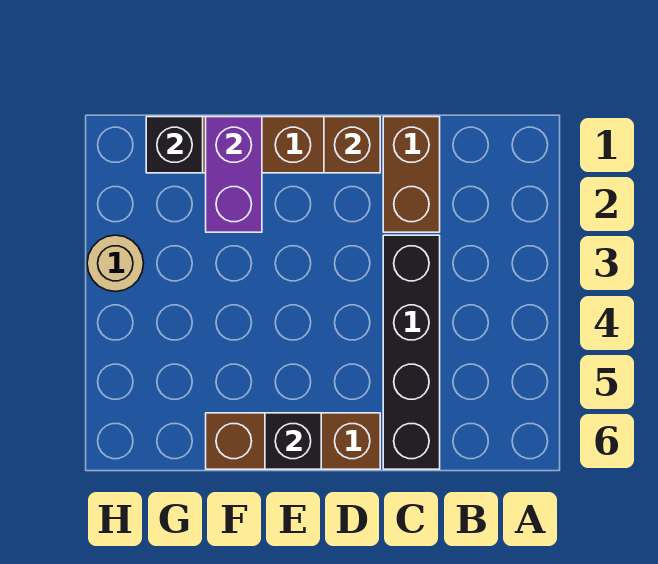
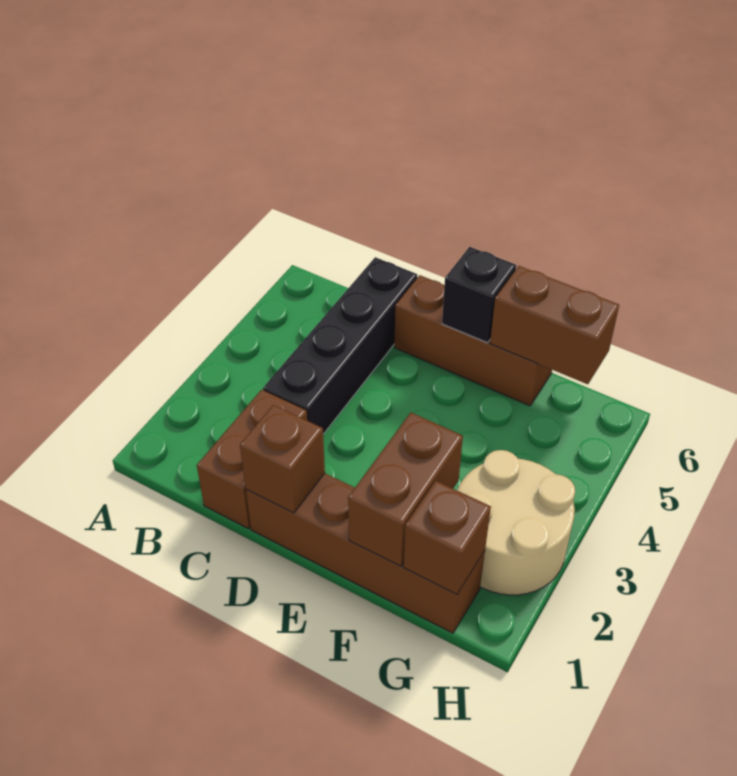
purple 1x2 brick [206,117,262,232] -> brown 1x2 brick [348,413,463,566]
none -> brown 1x2 brick [490,266,619,384]
black 1x1 brick [146,117,203,173] -> brown 1x1 brick [404,481,491,594]
tan 1x1 round brick [87,235,144,292] -> tan 2x2 round brick [457,450,575,595]

